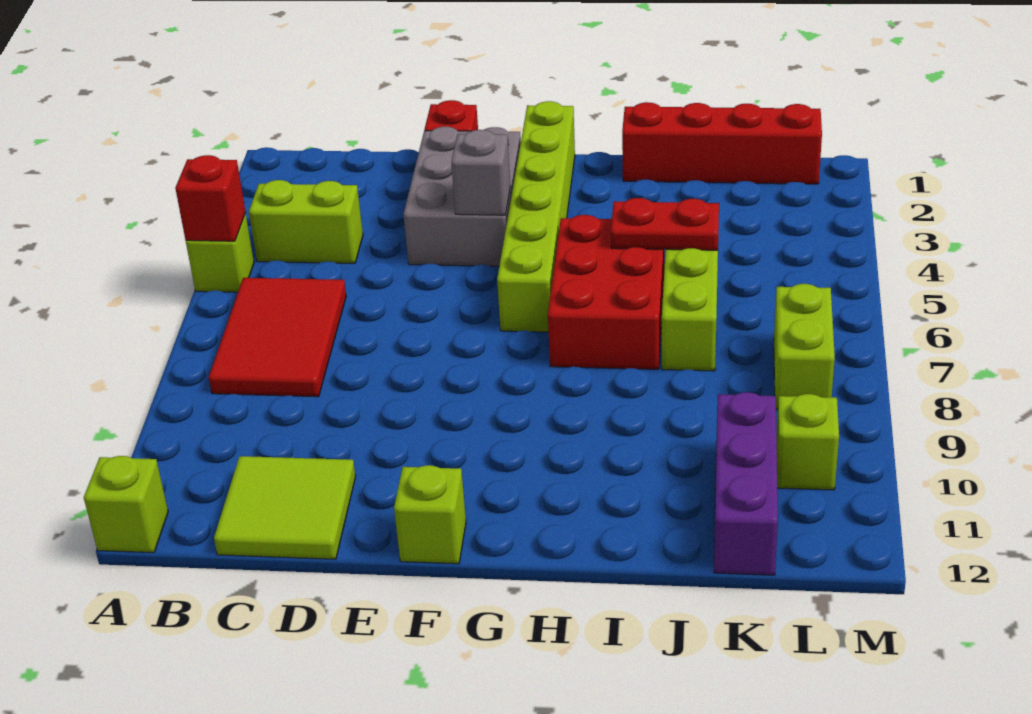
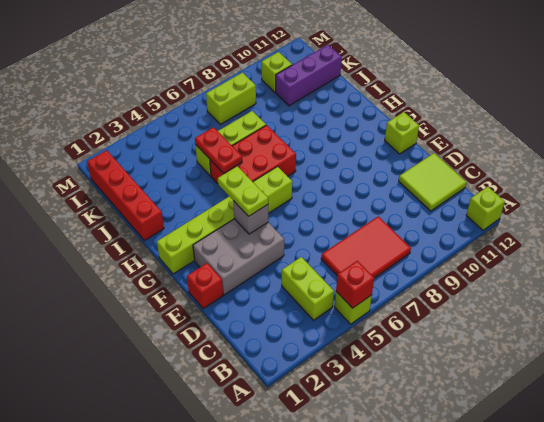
none -> lime 1x2 plate [218,166,268,216]

